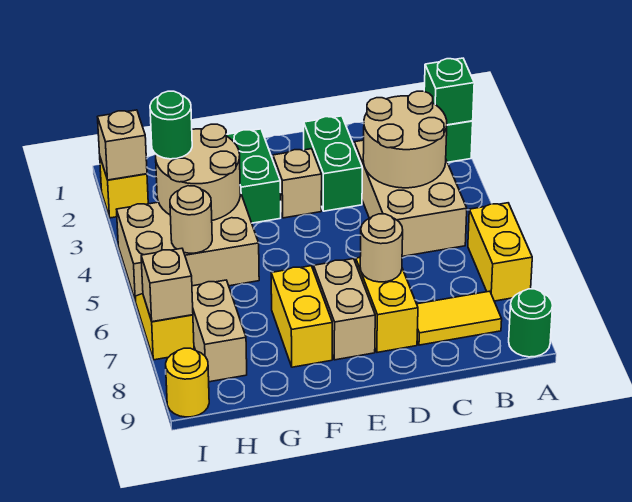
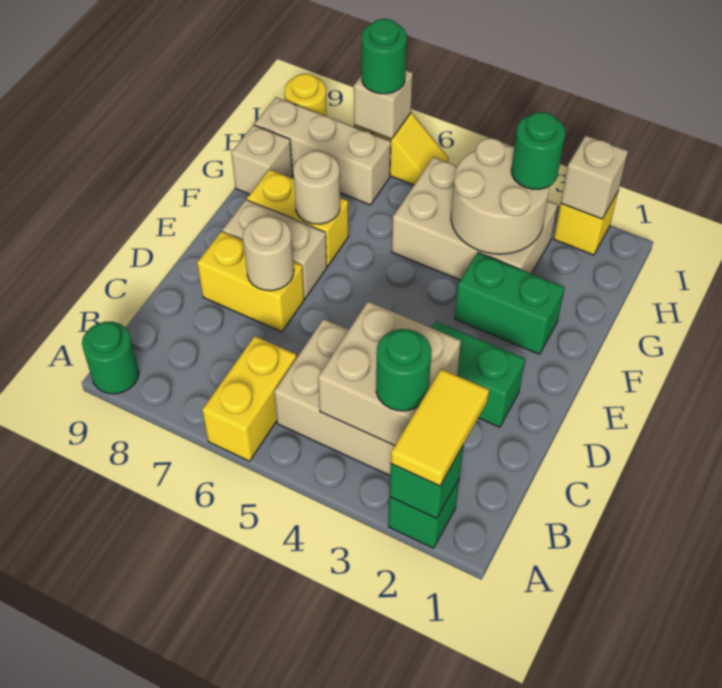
yellow 1x2 brick [468,203,532,301] -> yellow 1x2 brick turned to [202,336,297,461]
tan 2x2 round brick [363,91,447,188] -> tan 2x2 brick [318,301,461,446]
none -> green 1x1 round brick [376,329,431,411]
yellow 1x2 tile [417,291,502,345] -> yellow 1x2 tile moved to [391,369,489,486]
tan 1x1 brick [273,149,322,218] -> tan 1x1 brick moved to [231,125,293,194]
tan 2x3 brick [116,192,259,301] -> tan 2x3 brick turned to [392,157,557,280]
tan 1x1 round brick [170,186,212,253] -> tan 1x1 round brick moved to [293,151,340,224]
tan 1x2 brick [192,280,247,382] -> tan 1x3 brick [255,97,391,205]
none -> green 1x1 round brick [362,19,407,94]

